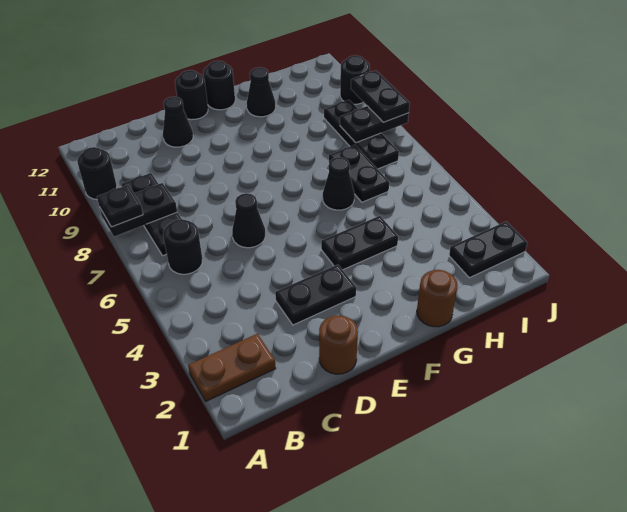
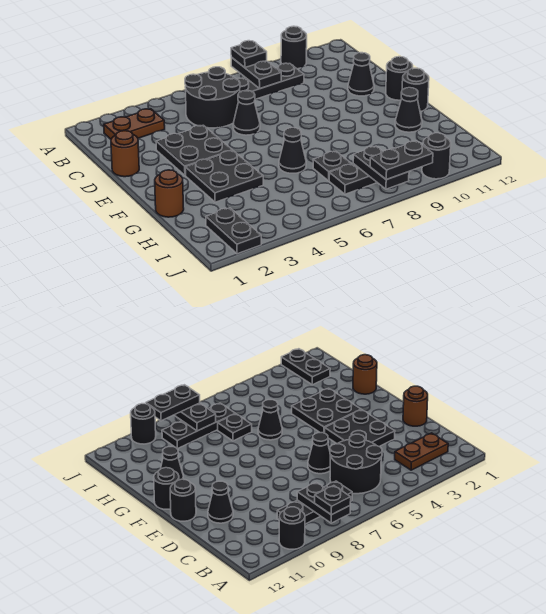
brown 1x2 plate [188,334,276,401] -> brown 1x2 plate turned to [104,109,165,139]
black 1x1 round brick [163,219,202,274] -> black 2x2 round brick [185,67,240,128]
black 1x2 plate [275,265,356,325] -> black 2x2 plate [156,125,232,175]
black 1x2 plate [321,216,398,270] -> black 2x2 plate [185,151,263,202]
black 1x2 plate [329,145,389,202] -> black 1x1 plate [313,151,351,181]

